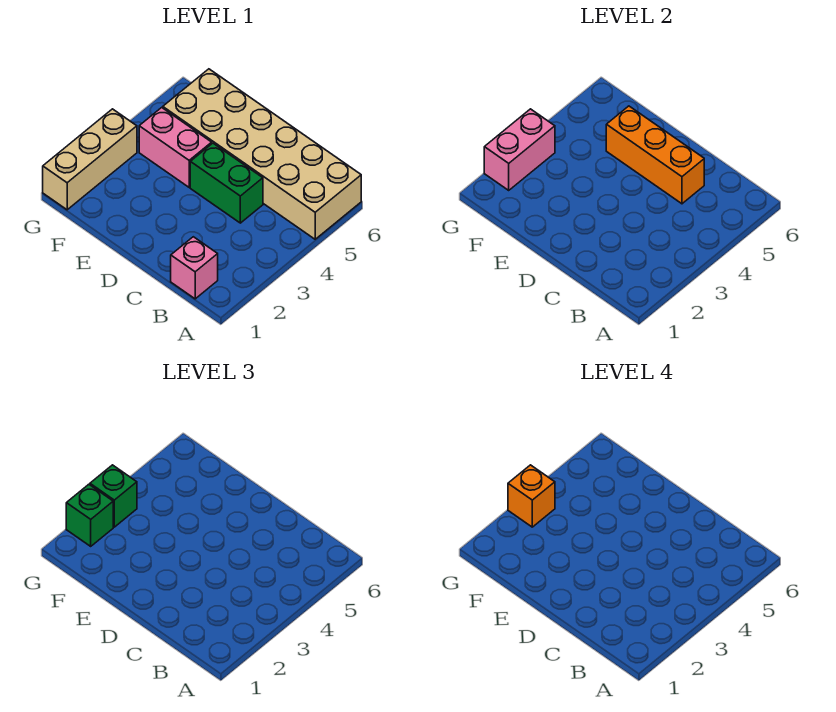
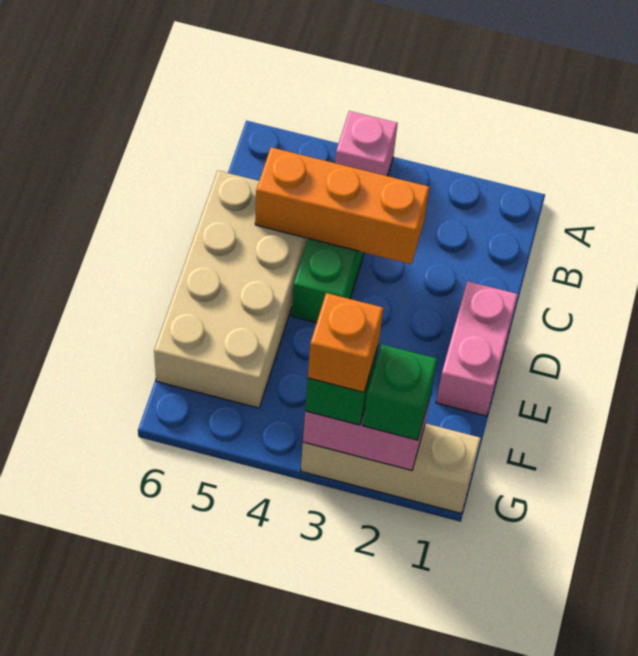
tan 2x6 brick [163,69,361,239] -> tan 2x4 brick [154,171,308,408]
pink 1x1 brick [171,237,218,299] -> pink 1x1 brick moved to [335,111,398,176]
orange 1x3 brick [606,106,704,204] -> orange 1x3 brick turned to [255,147,429,264]
pink 1x2 brick [139,108,212,187] -> pink 1x2 brick moved to [436,281,518,416]

